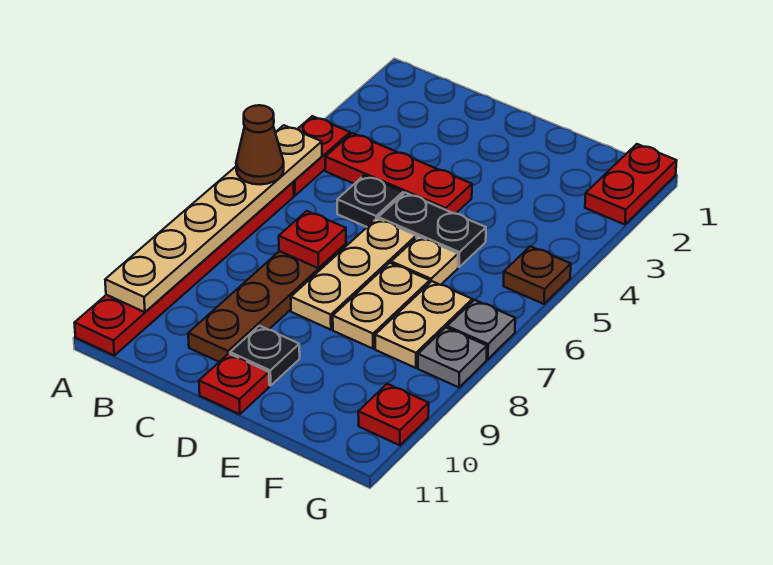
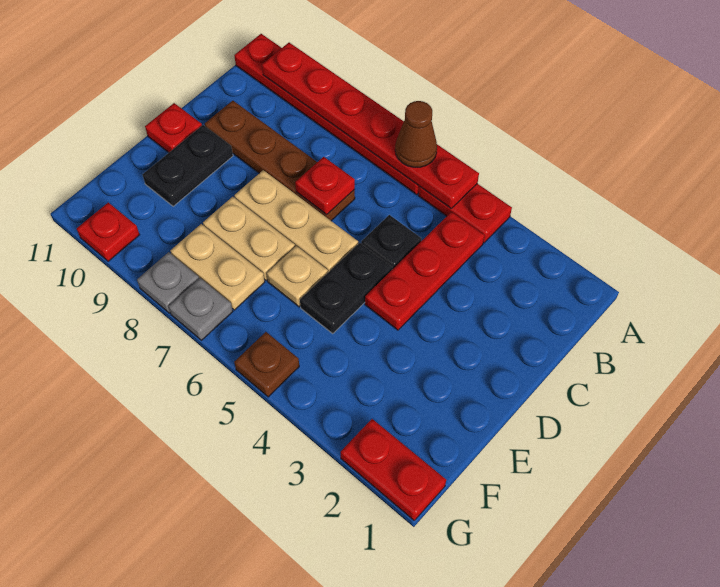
tan 1x6 plate [105,125,322,312] -> red 1x6 plate [262,43,479,208]
black 1x1 plate [230,326,300,386] -> black 1x2 plate [143,125,233,206]

